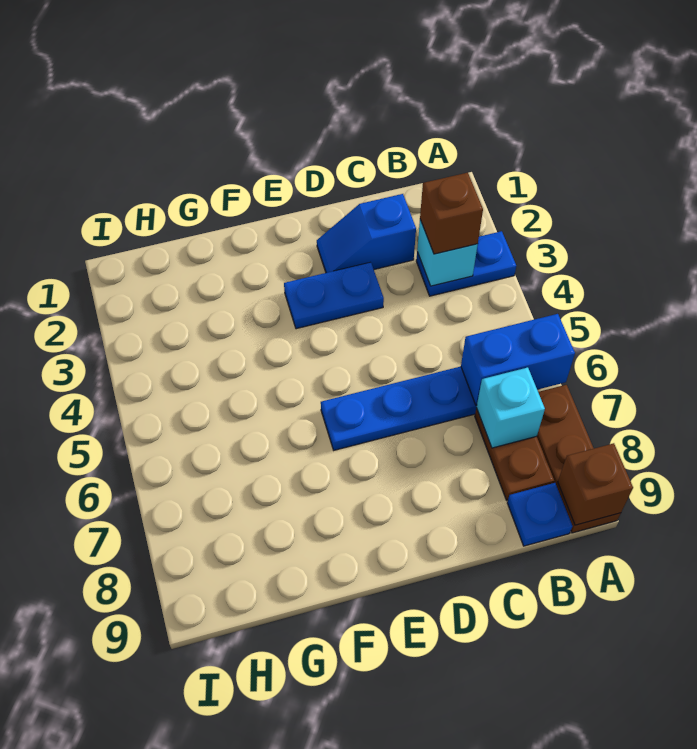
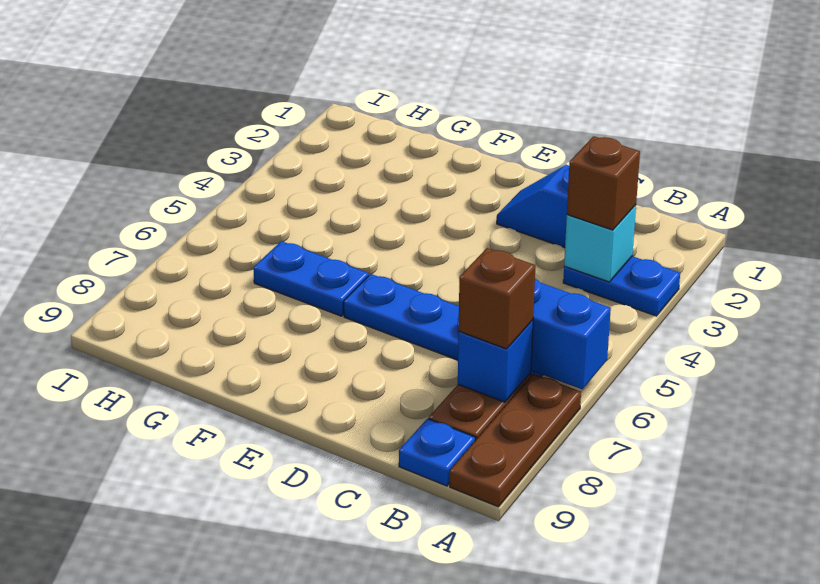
brown 1x1 brick [558,443,633,525] -> brown 1x1 brick moved to [459,248,536,349]
cyan 1x1 brick [476,367,545,448] -> blue 1x1 brick [458,320,533,402]
blue 1x2 plate [284,262,384,329] -> blue 1x2 plate moved to [253,241,369,316]

